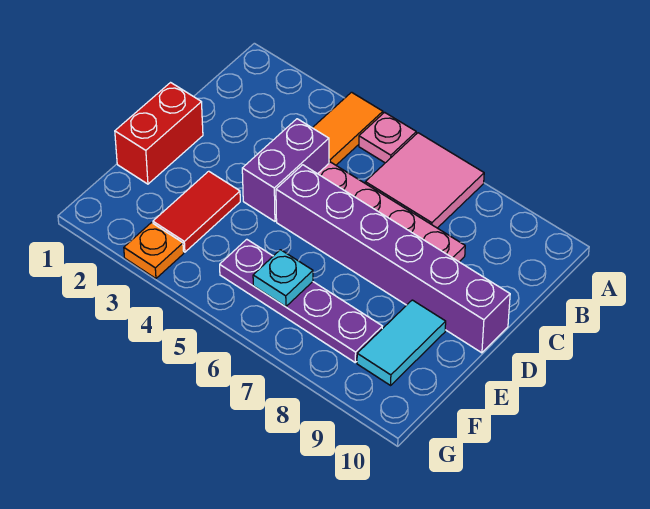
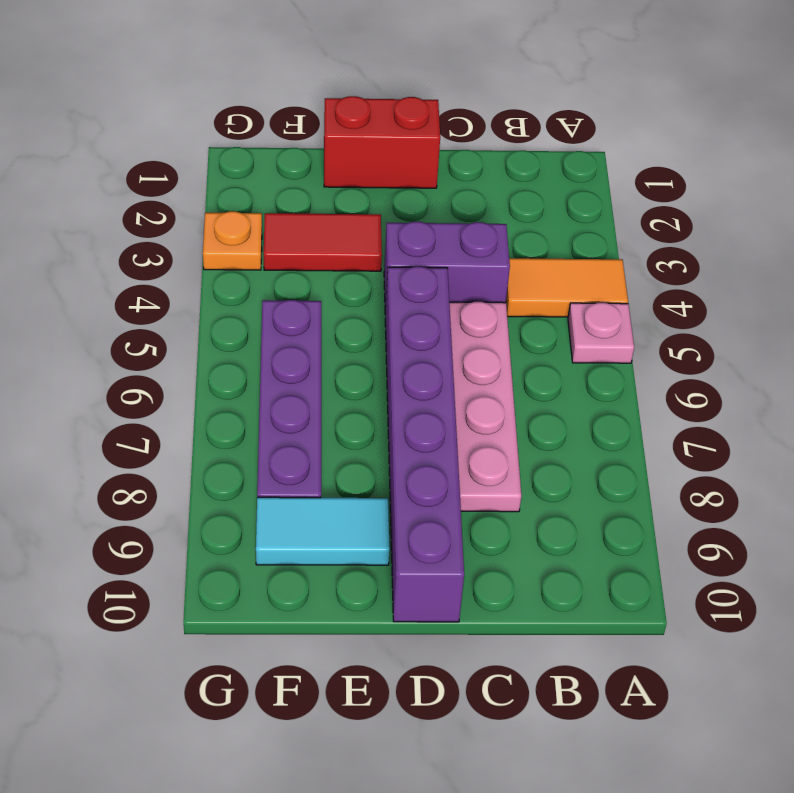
pink 2x2 tile [365,133,484,228] -> none
cyan 1x1 plate [253,250,313,307] -> none

